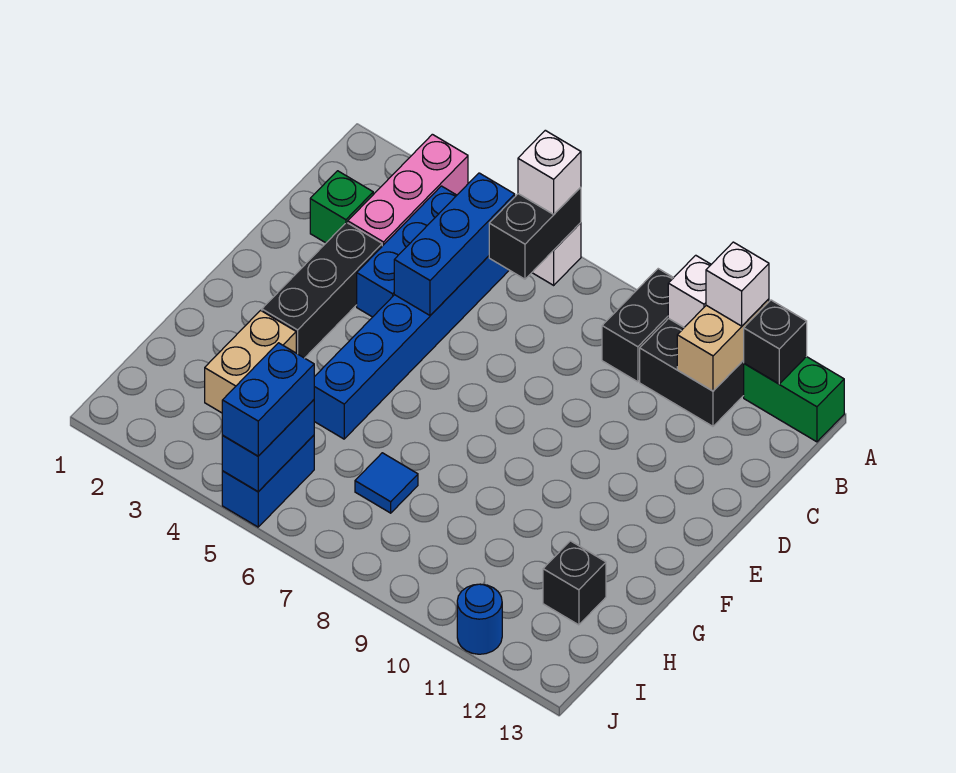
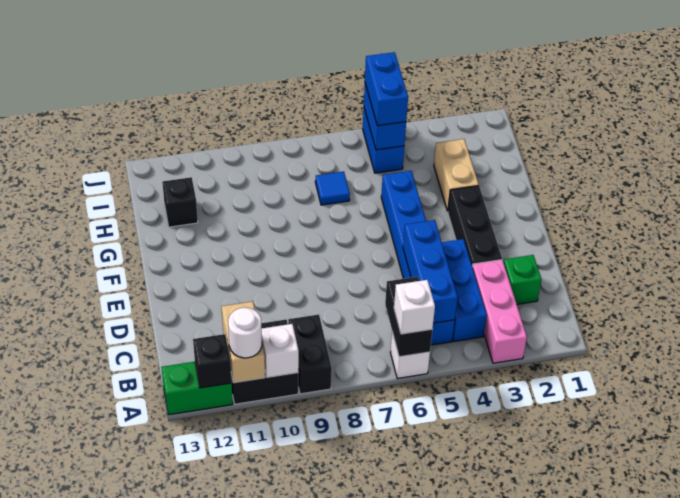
white 1x1 brick [706,242,769,326] -> white 1x1 round brick [228,308,262,358]
blue 1x1 round brick [457,584,502,654] -> none

